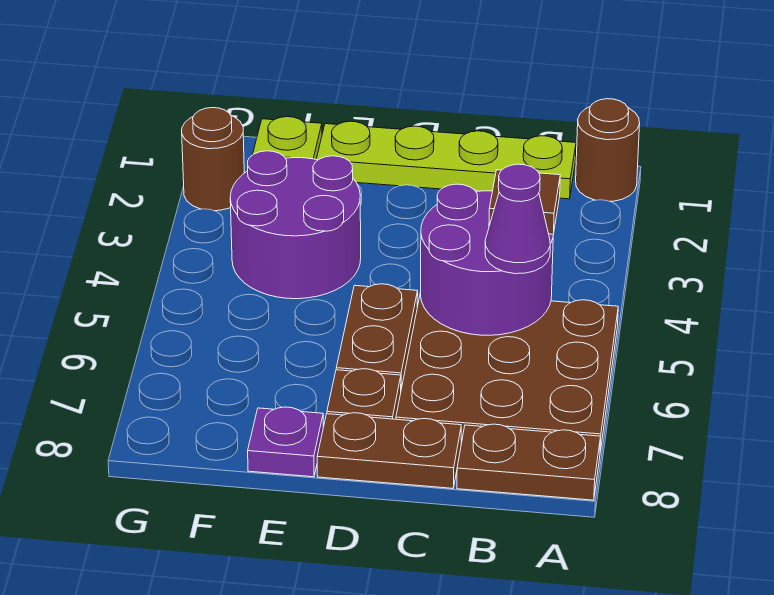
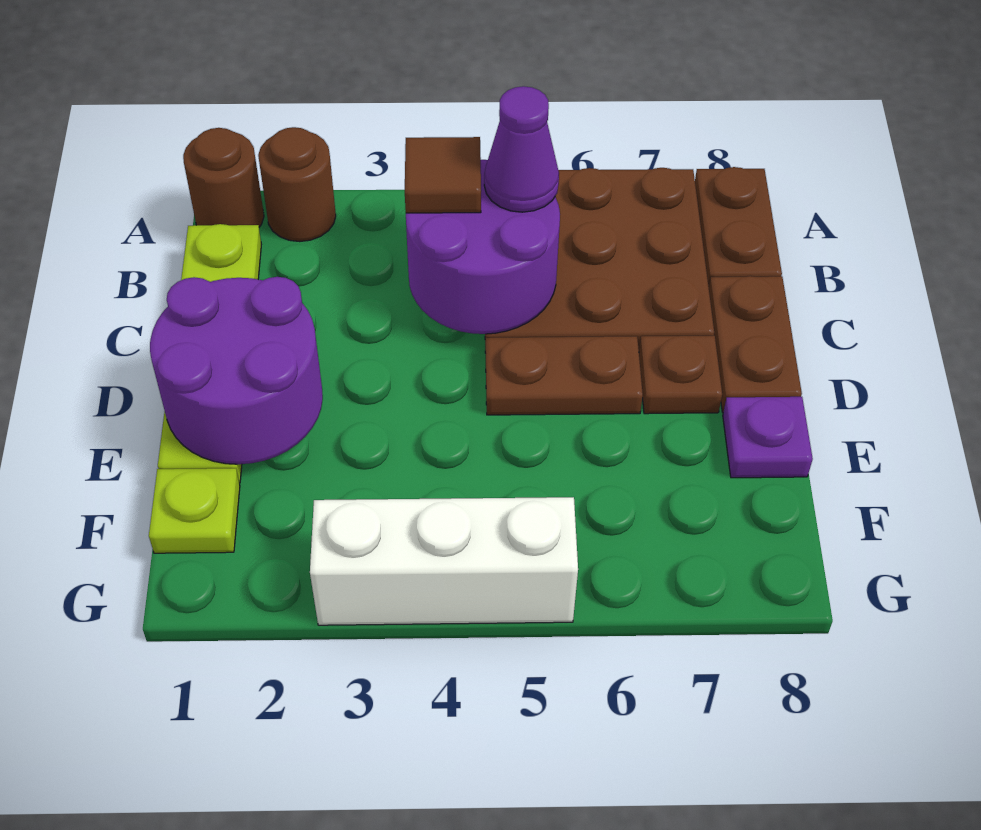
purple 2x2 round brick [230,151,361,299] -> purple 2x2 round brick moved to [150,277,323,464]
brown 1x1 round brick [182,108,244,211] -> brown 1x1 round brick moved to [258,127,336,242]
none -> white 1x3 brick [310,497,578,625]

